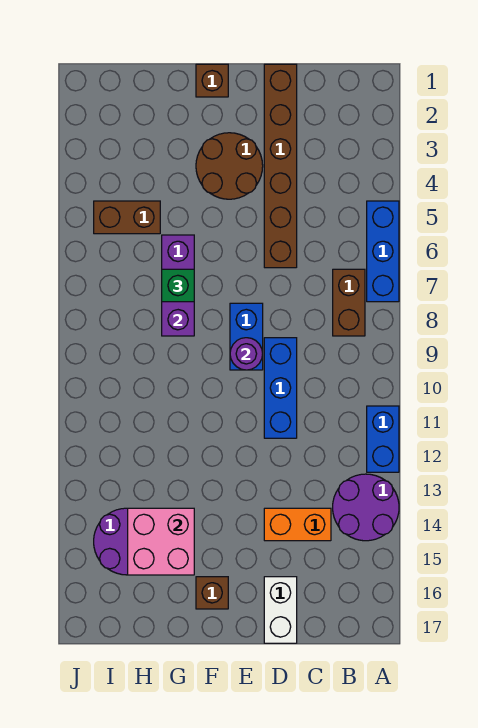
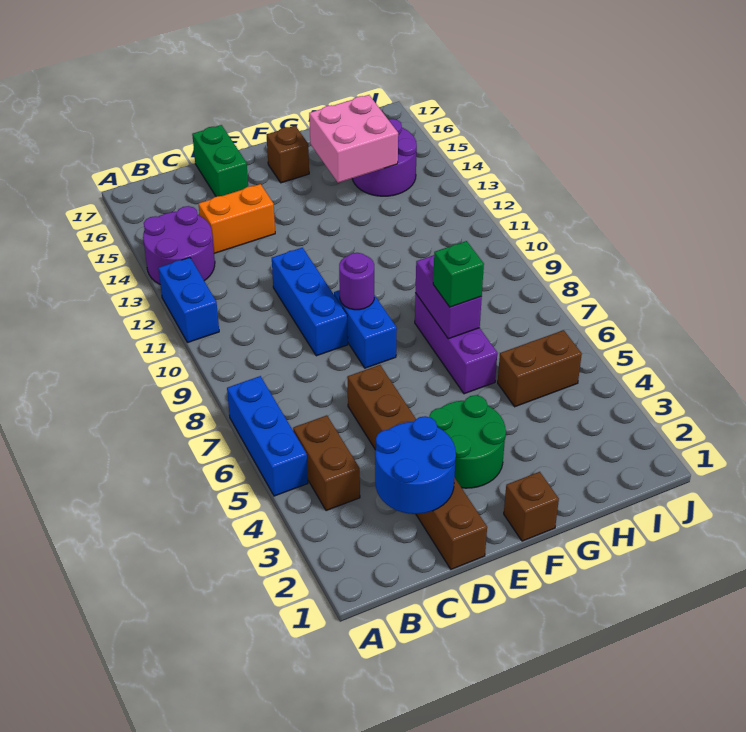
brown 1x2 brick [333,269,365,336] -> brown 1x2 brick moved to [293,415,360,511]
none -> blue 2x2 round brick [375,416,456,514]
white 1x2 brick [264,577,297,643] -> green 1x2 brick [192,125,248,197]
brown 2x2 round brick [196,133,263,199] -> green 2x2 round brick [429,395,506,488]

